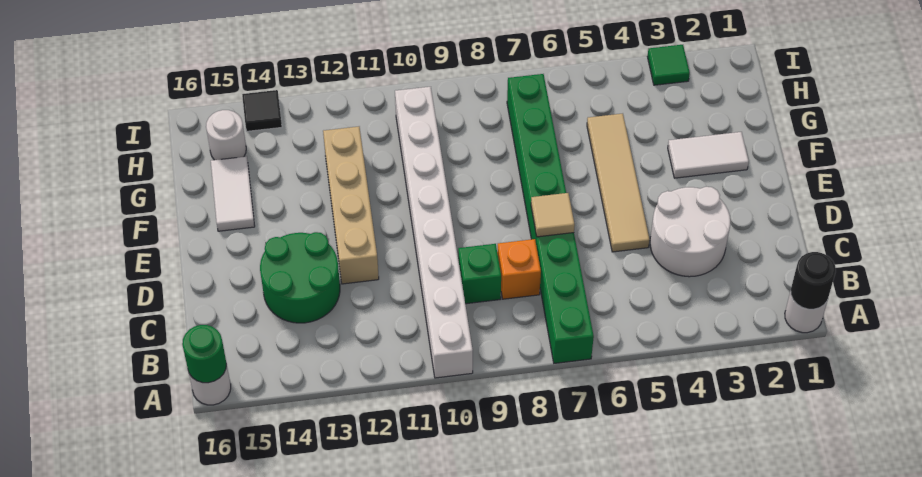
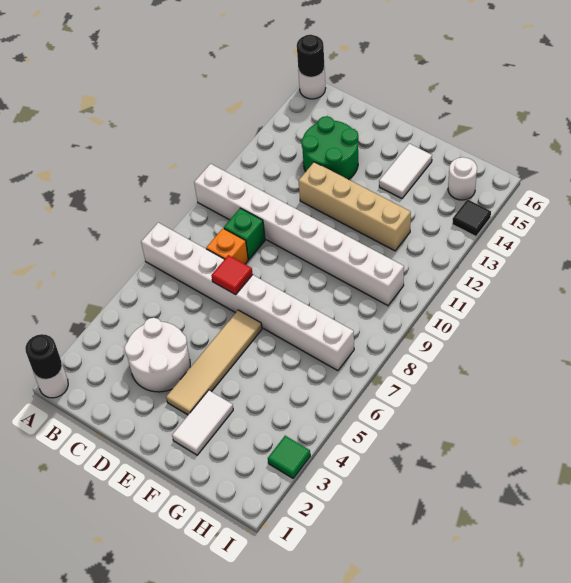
green 1x8 brick [507,74,594,363] -> white 1x8 brick [141,223,354,371]
green 1x1 round brick [182,325,226,383] -> black 1x1 round brick [297,35,324,77]
tan 1x4 tile [587,114,650,252] -> tan 1x4 tile turned to [166,310,262,415]
tan 1x1 tile [531,193,575,237] -> red 1x1 tile [211,255,253,295]
white 1x2 tile [211,156,255,231] -> white 1x2 tile turned to [379,144,432,199]

